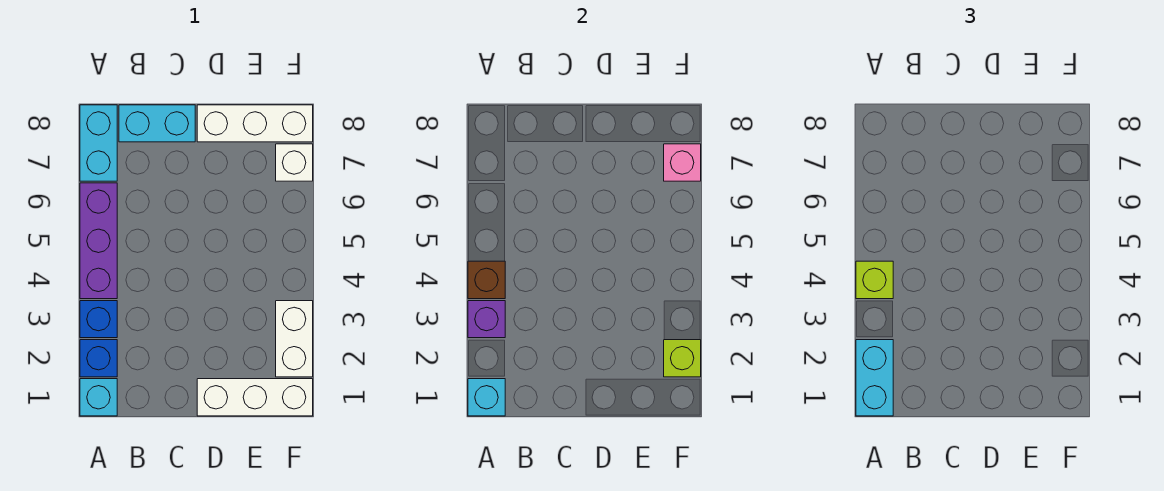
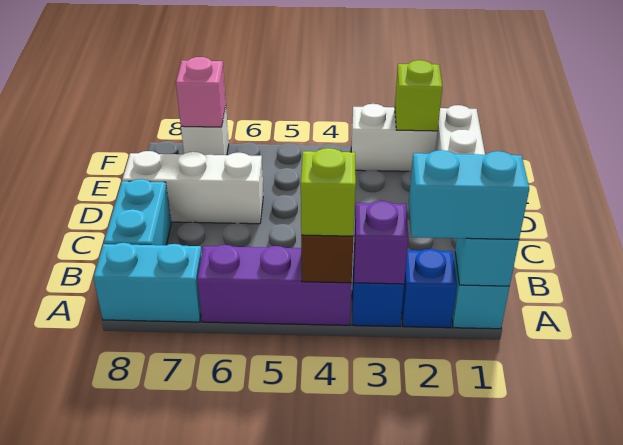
white 1x3 brick [197,105,313,142] -> white 1x3 brick turned to [122,151,263,224]

